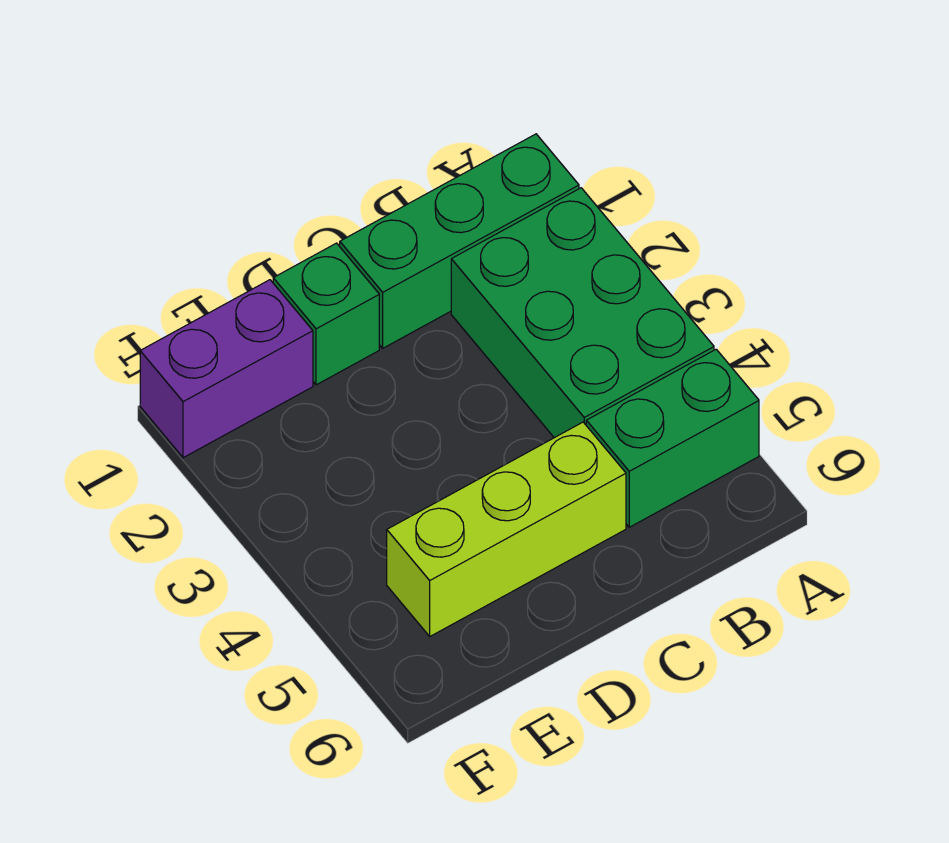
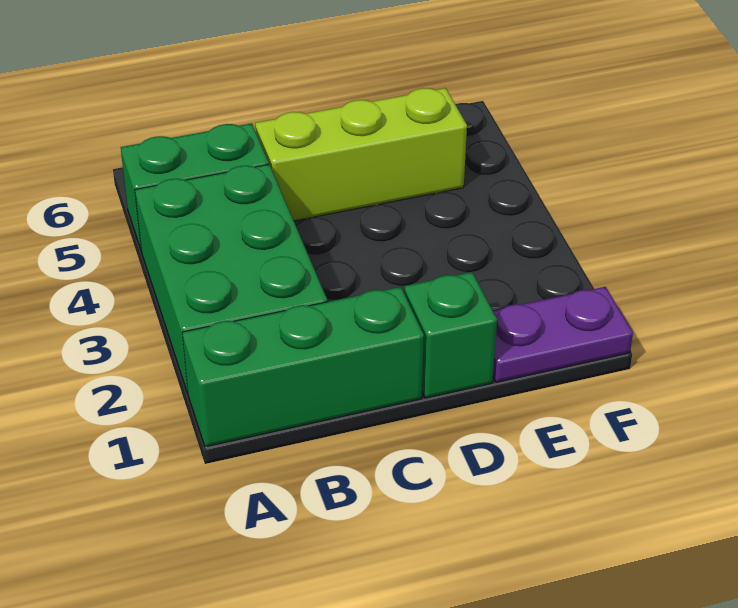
purple 1x2 brick [140,280,313,458] -> purple 1x2 plate [493,287,633,382]

